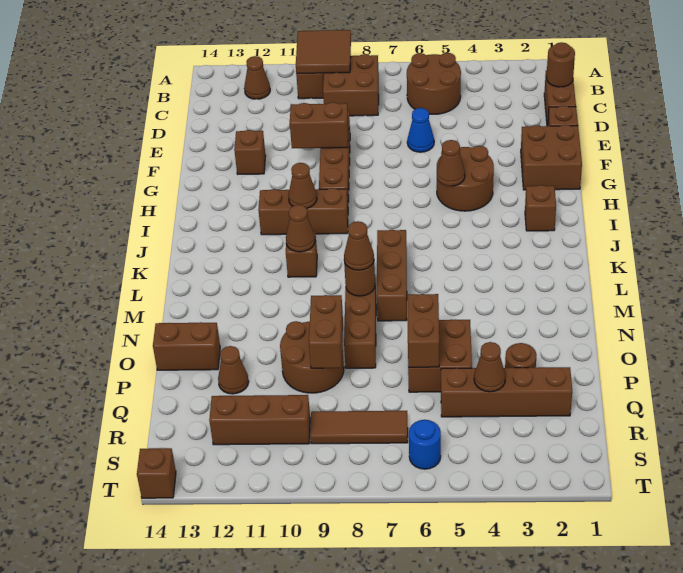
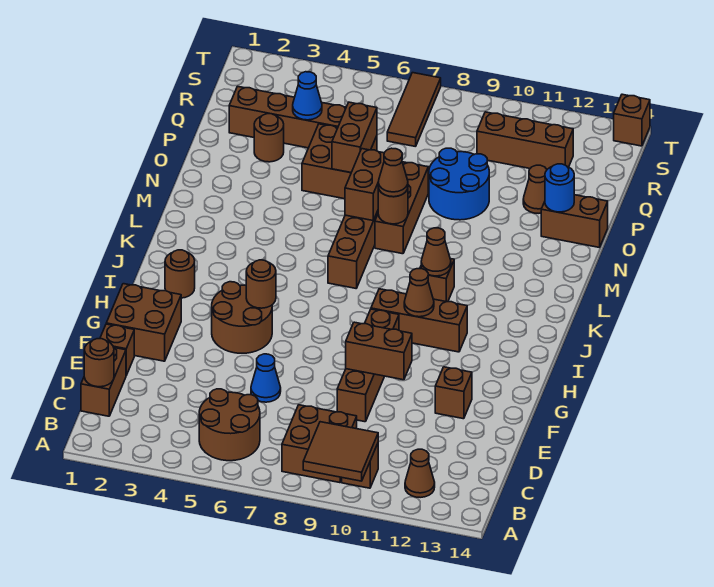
brown 1x1 cone [437,140,465,186] -> brown 1x1 round brick [246,260,276,308]
brown 1x1 brick [525,185,556,231] -> brown 1x1 round brick [165,250,195,298]
brown 2x2 round brick [280,321,344,393] -> blue 2x2 round brick [429,148,489,220]
brown 1x2 brick [309,295,343,368] -> brown 1x2 brick moved to [345,149,384,220]
brown 1x1 cone [474,342,506,392] -> blue 1x1 cone [293,72,322,120]
brown 1x3 tile [310,411,408,444] -> brown 1x3 tile turned to [387,73,441,147]
blue 1x1 round brick [409,420,441,469] -> blue 1x1 round brick moved to [545,164,574,212]

